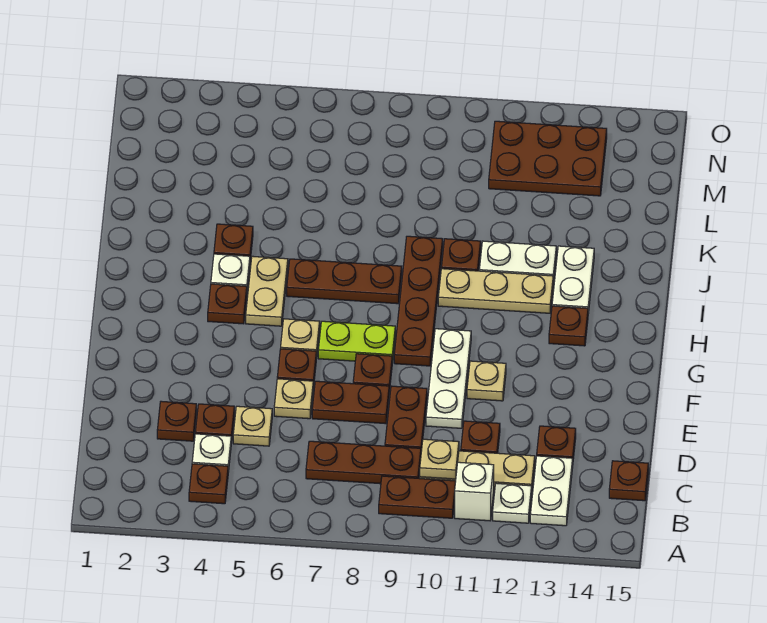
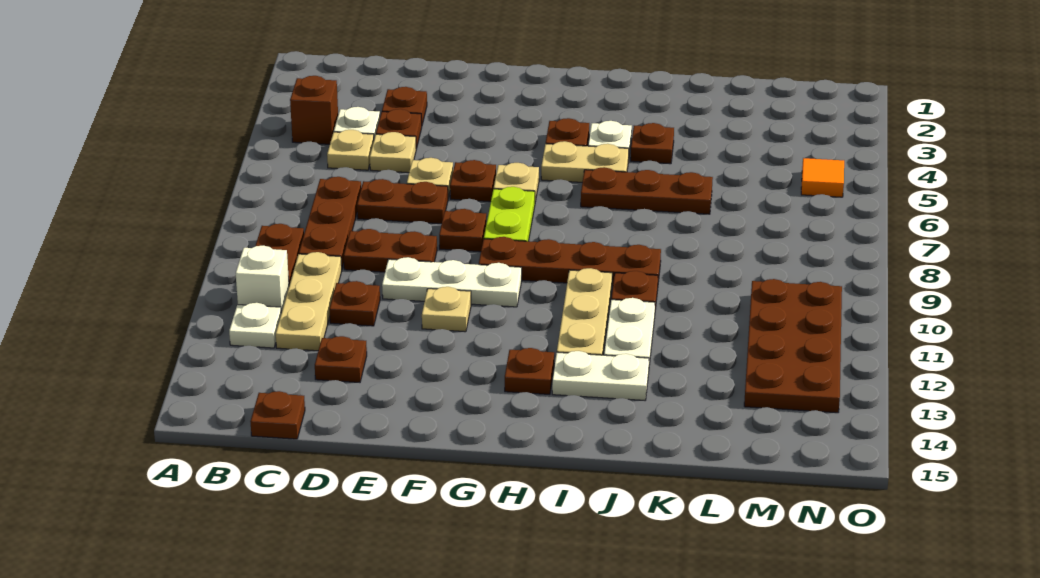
brown 1x1 plate [189,464,228,504] -> brown 1x1 brick [290,76,338,144]
white 1x2 plate [530,456,573,526] -> none
tan 1x1 plate [420,439,459,479] -> tan 1x1 plate moved to [327,130,374,170]
brown 1x2 plate [312,381,389,424] -> brown 1x2 plate turned to [357,179,448,224]
brown 1x3 plate [287,259,402,304] -> brown 1x3 plate turned to [581,167,713,214]
brown 2x3 plate [489,121,607,196] -> brown 2x4 plate [744,279,842,413]
none -> orange 1x1 tile [801,158,844,197]

